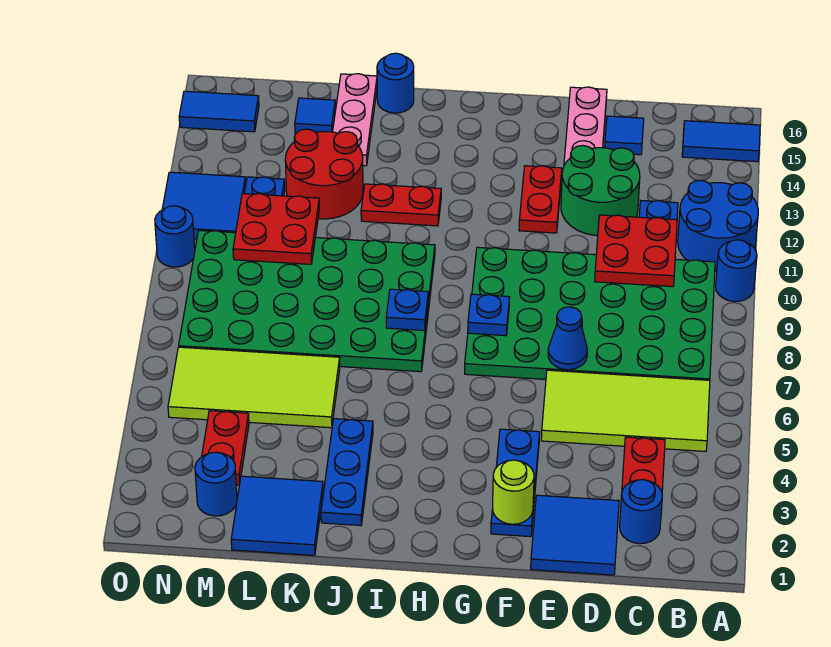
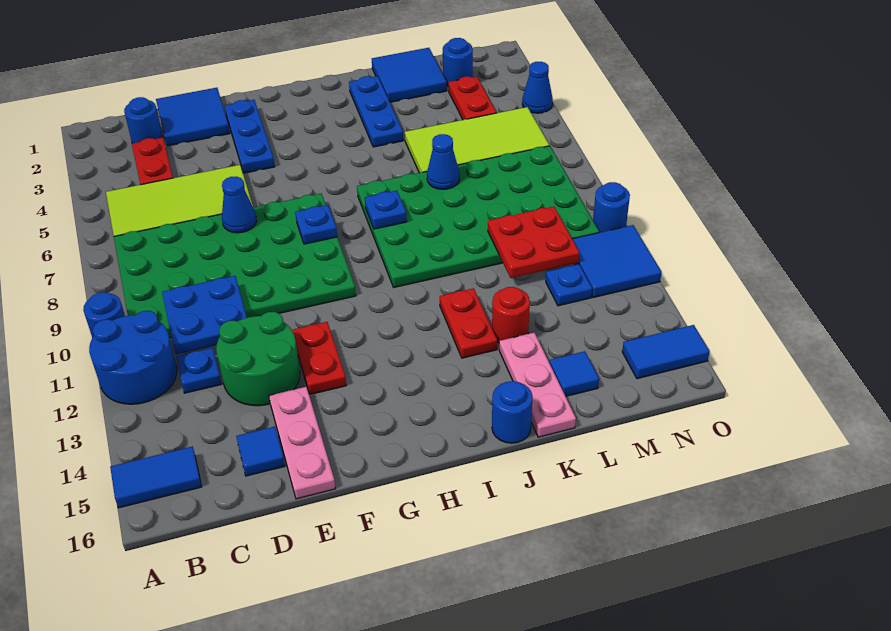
red 2x2 plate [595,215,677,287] -> blue 2x2 plate [162,276,247,354]
lime 1x1 round brick [493,460,534,524] -> none
red 1x2 plate [361,184,441,226] -> red 1x2 plate turned to [440,288,497,358]
none -> blue 1x1 cone [427,134,460,189]
red 2x2 round brick [285,129,363,219] -> red 1x1 round brick [492,287,530,343]
none -> blue 1x1 cone [522,62,553,113]

